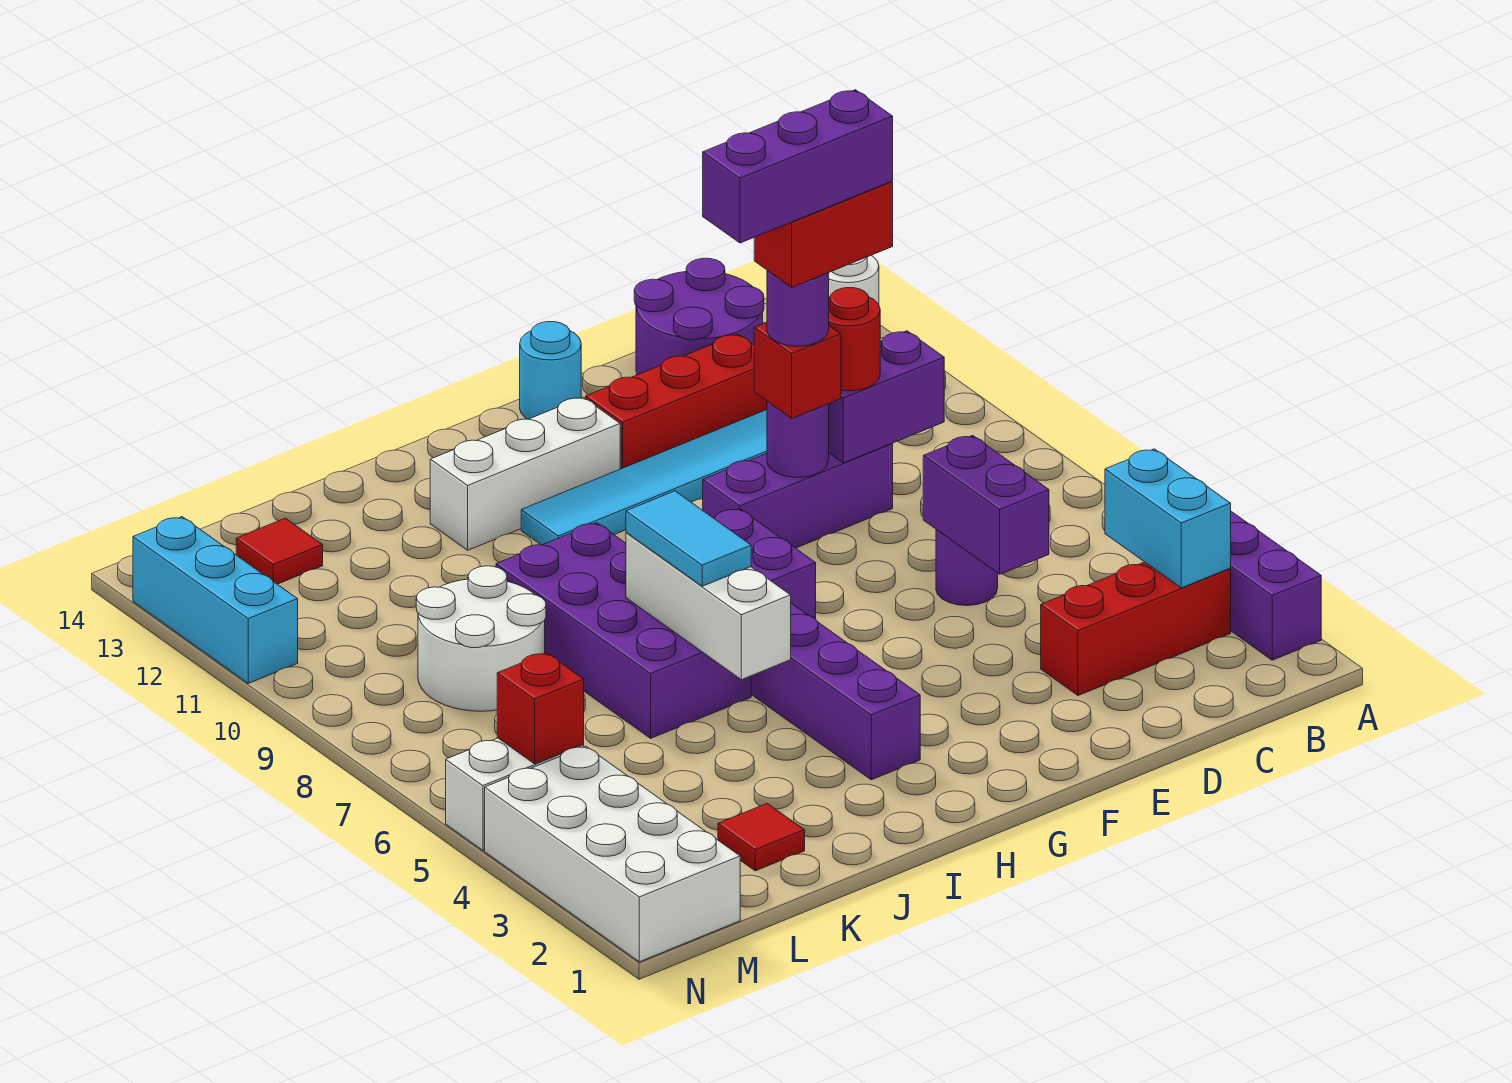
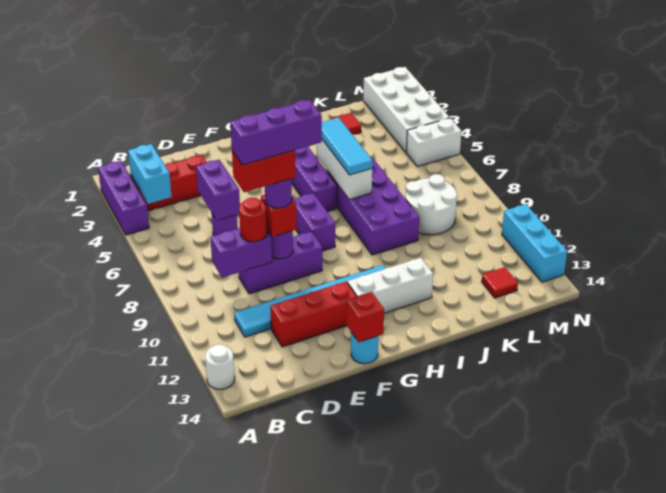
purple 2x2 round brick [634,258,764,375] -> none
cyan 1x2 tile [626,491,751,586] -> cyan 1x3 tile [322,118,372,175]
red 1x1 brick [497,653,584,764] -> red 1x1 brick moved to [346,292,384,342]

